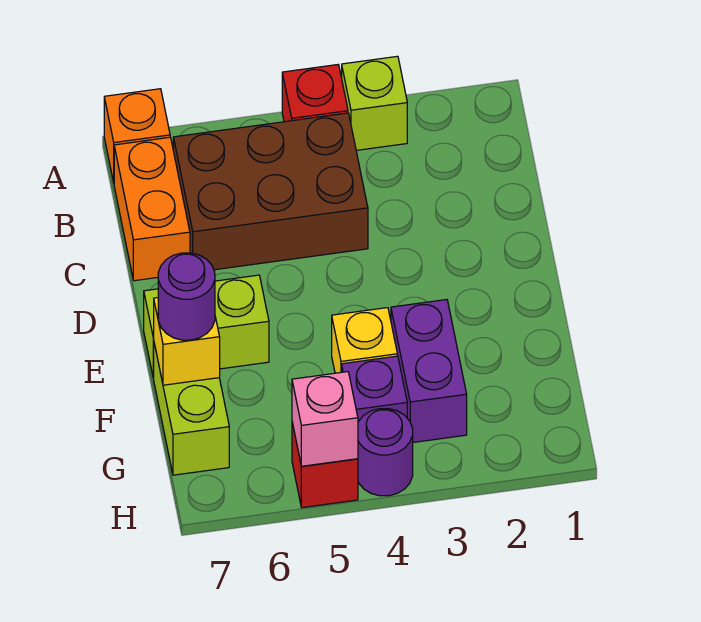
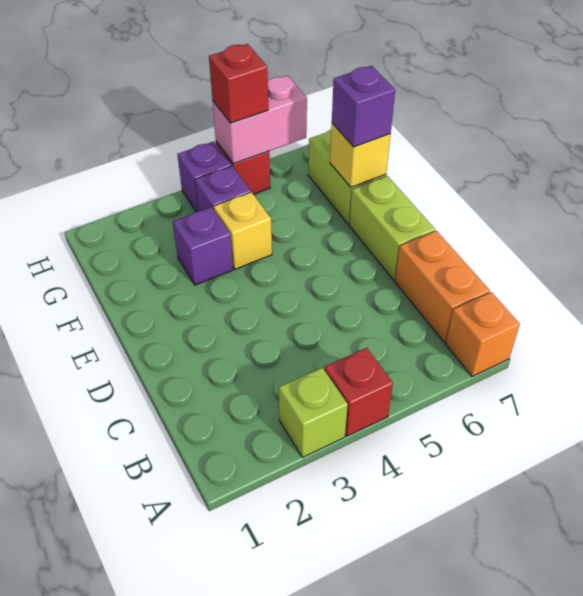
brown 2x3 brick [173,113,368,270] -> none
lime 1x2 brick [144,275,269,378] -> lime 1x2 brick turned to [349,176,435,280]
purple 1x2 brick [391,300,467,442] -> purple 1x1 brick [173,207,233,285]
purple 1x1 round brick [158,253,215,340] -> purple 1x1 brick [332,66,395,147]
purple 1x1 round brick [358,409,413,496] -> purple 1x1 brick [177,141,231,212]
pink 1x1 brick [292,372,358,466] -> pink 1x2 brick [212,75,307,164]
none -> red 1x1 brick [209,44,268,123]

